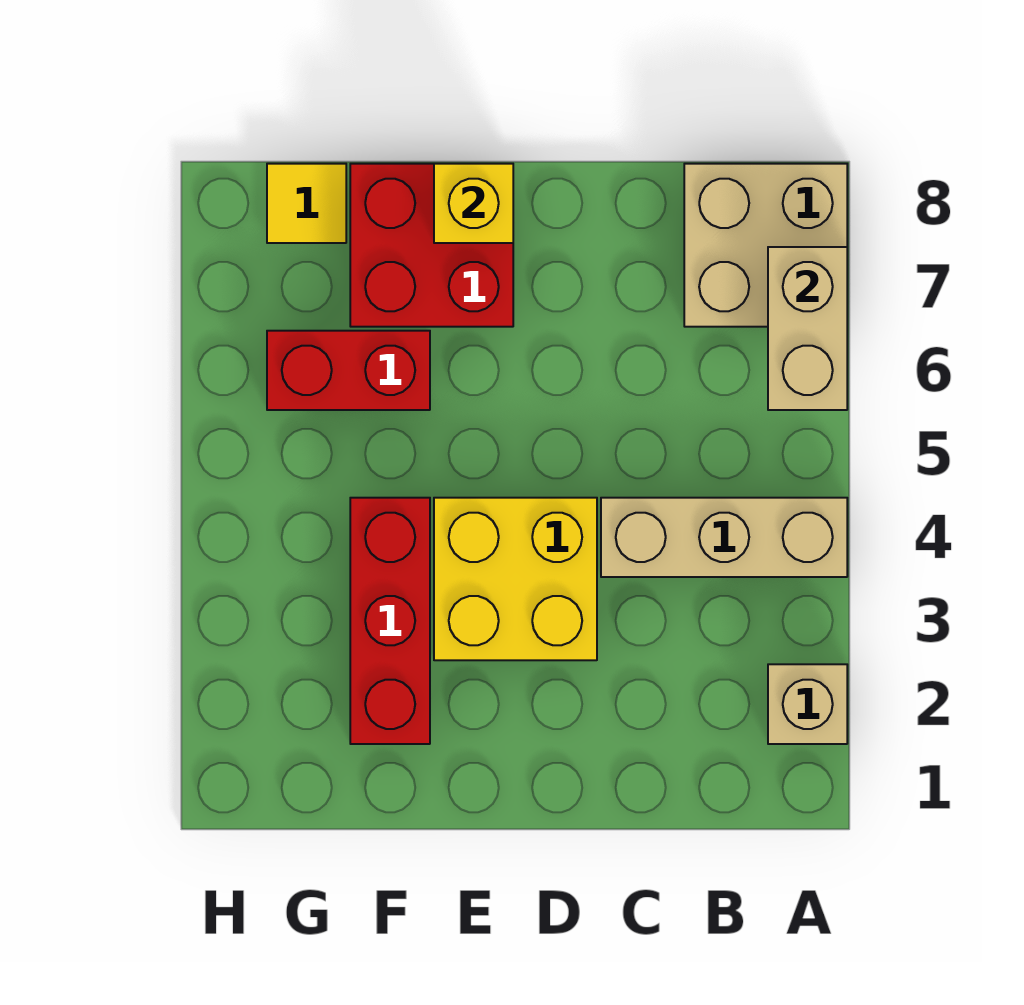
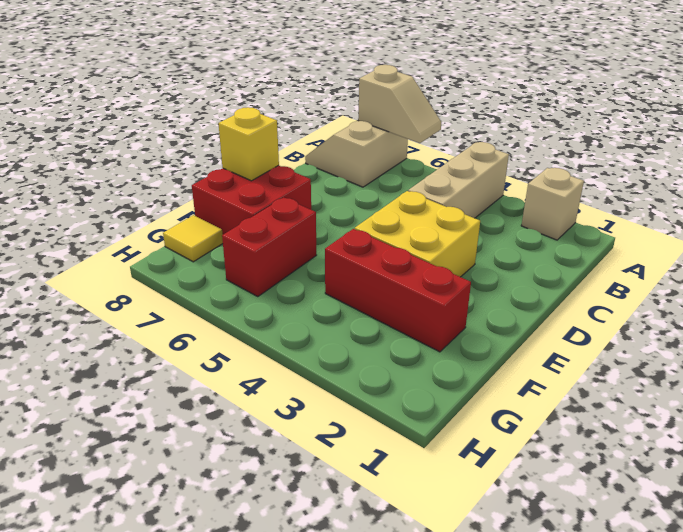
tan 1x2 brick [768,247,847,410] -> tan 1x2 slope [358,65,441,143]
tan 2x2 brick [684,164,847,327] -> tan 2x2 slope [305,121,408,187]

